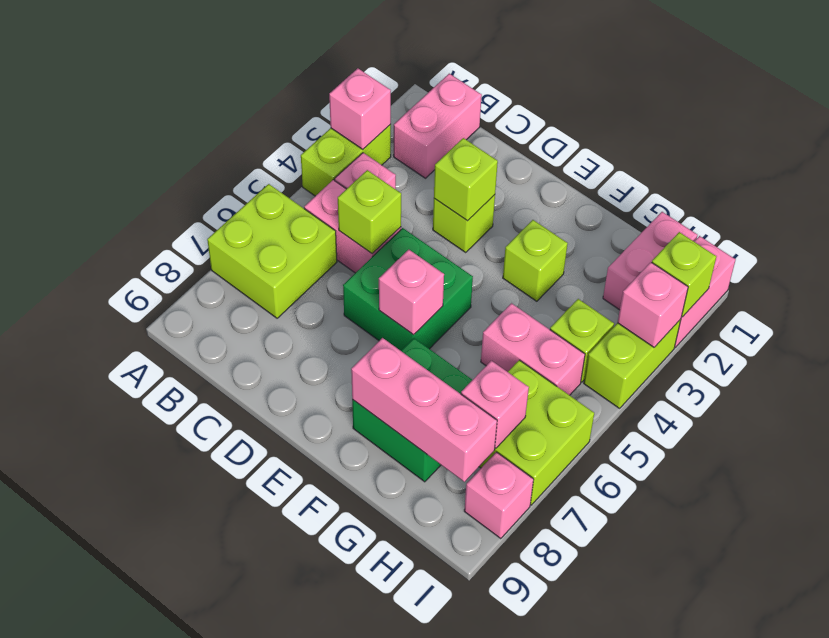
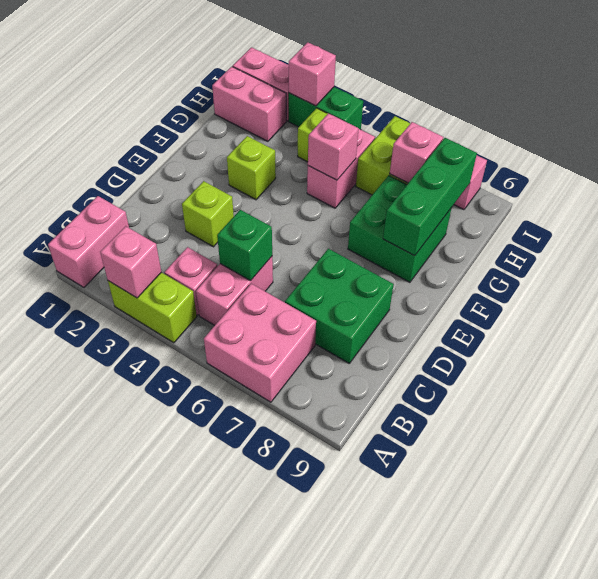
lime 2x2 brick [207,184,337,318] -> pink 2x2 brick [204,284,316,402]
pink 1x2 brick [394,74,482,178] -> pink 1x2 brick turned to [48,196,129,287]
lime 1x1 brick [338,170,401,254] -> green 1x1 brick [217,210,272,281]
lime 1x1 brick [434,138,498,221] -> none
green 2x2 brick [343,228,473,351] -> green 2x2 brick moved to [285,249,394,363]
pink 1x1 brick [379,250,444,335] -> pink 1x1 brick moved to [308,113,359,180]
pink 1x3 brick [351,338,497,482] -> green 1x3 brick [383,138,477,256]
lime 1x1 brick [652,232,716,317] -> none
lime 1x2 brick [584,319,681,408] -> green 1x2 brick [289,87,363,130]

